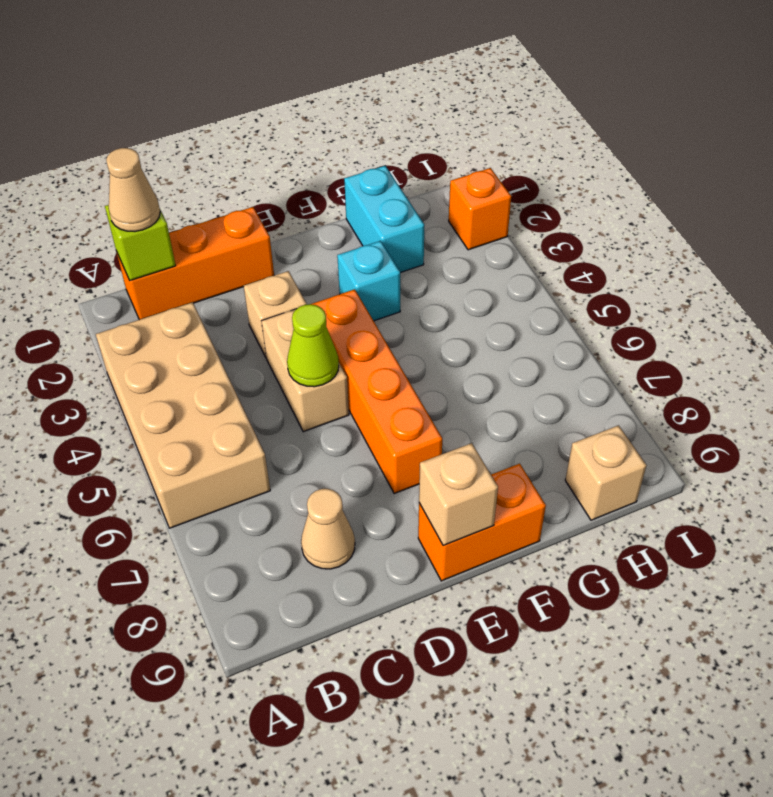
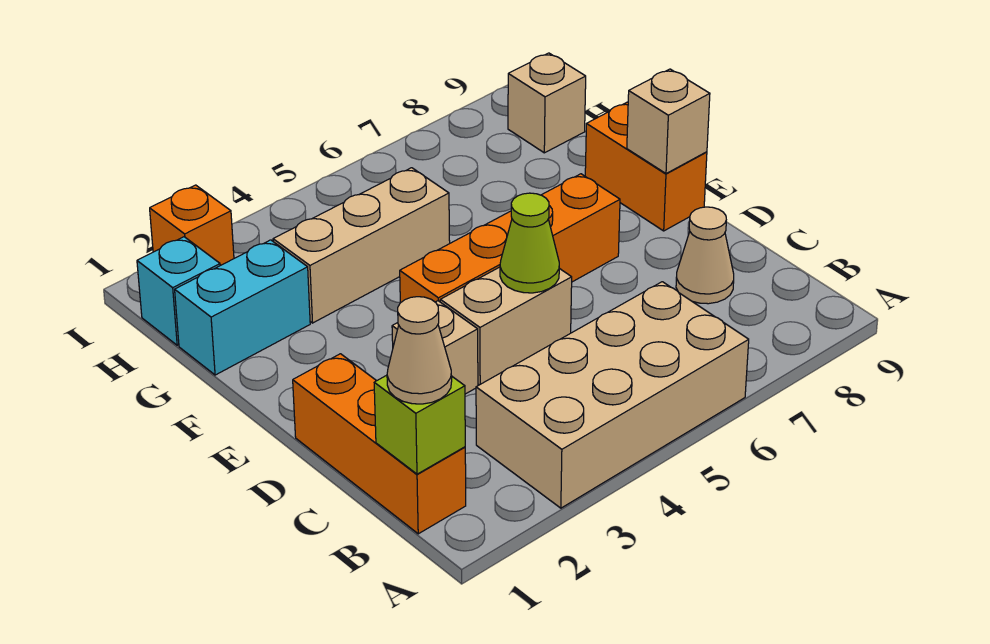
cyan 1x1 brick [337,241,400,321] -> cyan 1x1 brick moved to [137,237,220,345]
none -> tan 1x3 brick [273,168,450,323]

